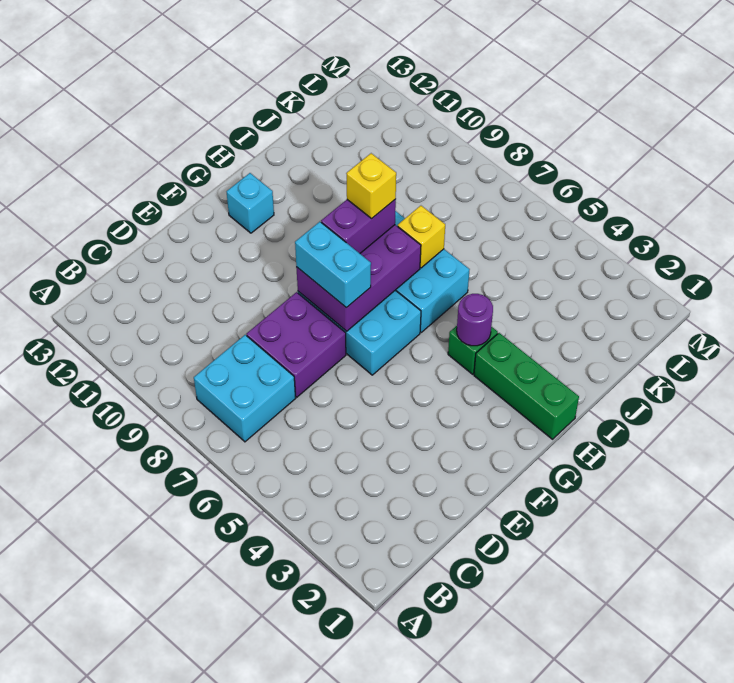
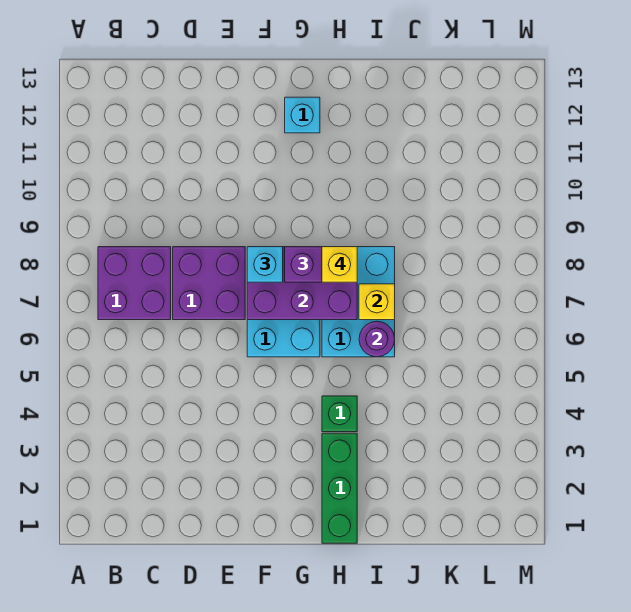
cyan 2x2 brick [194,335,296,442] -> purple 2x2 brick [98,247,171,320]
cyan 1x2 brick [295,222,371,308] -> cyan 1x1 brick [247,247,283,282]
purple 1x1 round brick [457,294,493,346] -> purple 1x1 round brick moved to [359,321,395,357]

